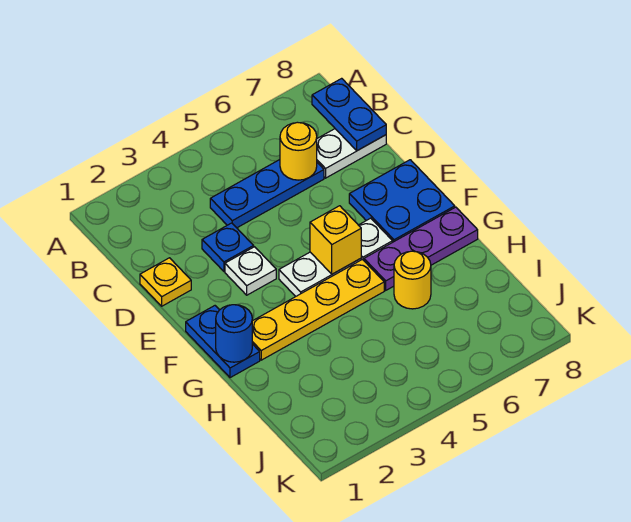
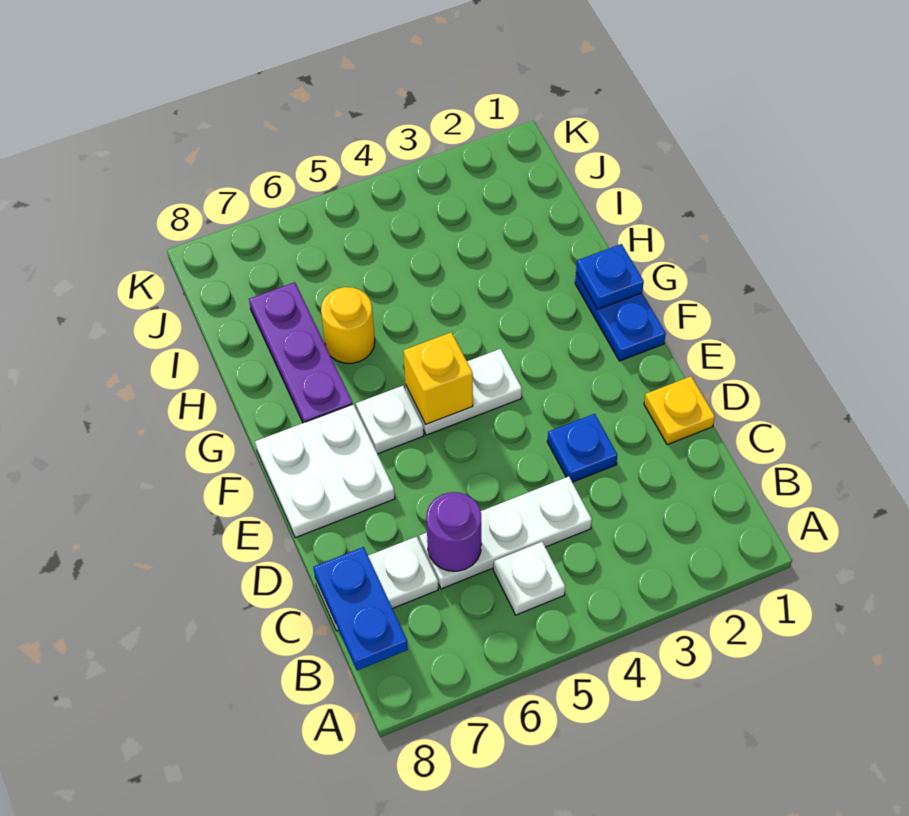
blue 1x3 plate [210,160,324,228] -> white 1x3 plate [419,477,592,589]
yellow 1x1 round brick [280,122,317,180] -> purple 1x1 round brick [426,492,481,571]
white 1x1 plate [225,247,276,295] -> white 1x1 plate moved to [493,542,565,615]
blue 2x2 plate [349,160,455,242] -> white 2x2 plate [255,404,395,538]
blue 1x1 round brick [216,305,252,362] -> blue 1x1 plate [576,244,644,309]
yellow 1x4 plate [252,259,384,360] -> none
purple 1x3 plate [364,207,478,290] -> purple 1x3 plate turned to [249,282,353,423]

